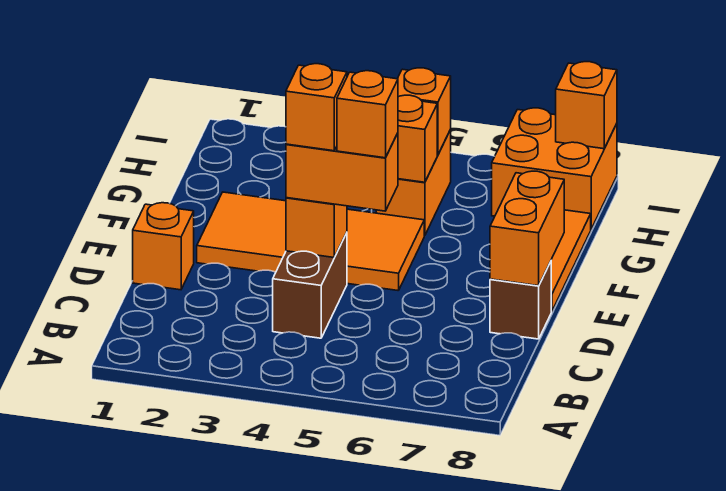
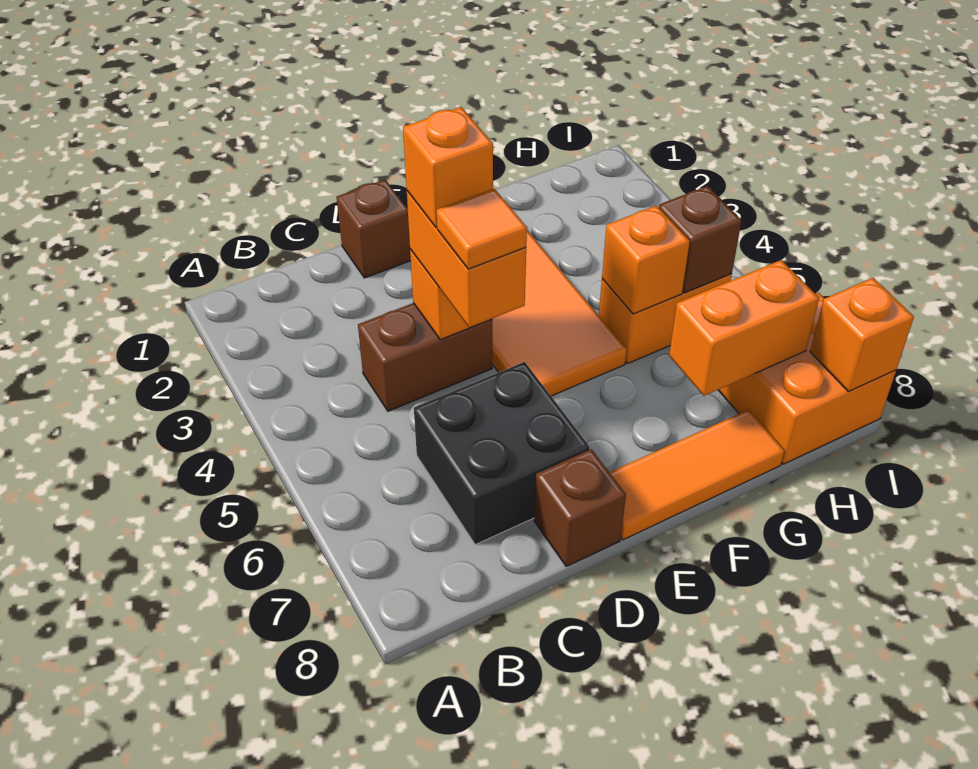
none -> black 2x2 brick [414,362,590,545]
orange 1x1 brick [133,203,194,290] -> brown 1x1 brick [337,180,411,278]
orange 1x1 brick [337,71,398,158] -> orange 1x1 tile [437,189,527,269]
orange 1x2 brick [490,171,564,286] -> orange 1x2 brick moved to [669,260,819,396]
orange 1x1 brick [398,68,451,155] -> brown 1x1 brick [659,186,742,293]

